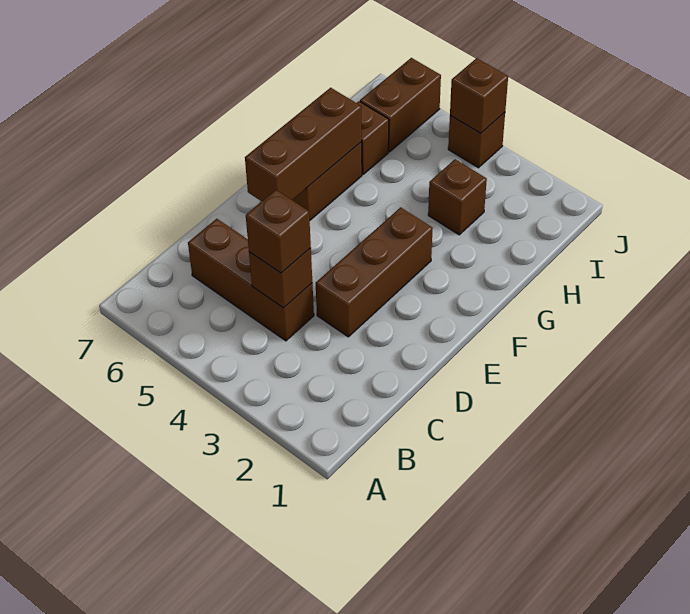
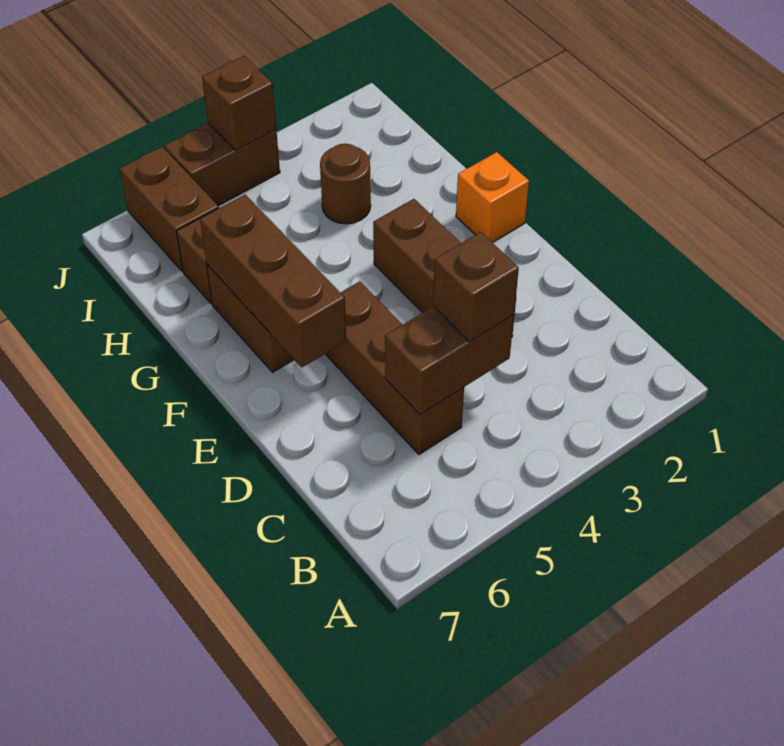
brown 1x3 brick [188,219,314,341] -> brown 1x3 brick turned to [326,281,464,454]
brown 1x1 brick [249,248,312,308] -> brown 1x2 brick [385,306,514,415]
none -> orange 1x1 brick [456,152,529,243]
brown 1x1 brick [428,159,487,235] -> brown 1x1 round brick [320,144,371,224]
brown 1x1 brick [448,113,505,168] -> brown 1x2 brick [164,123,280,206]

